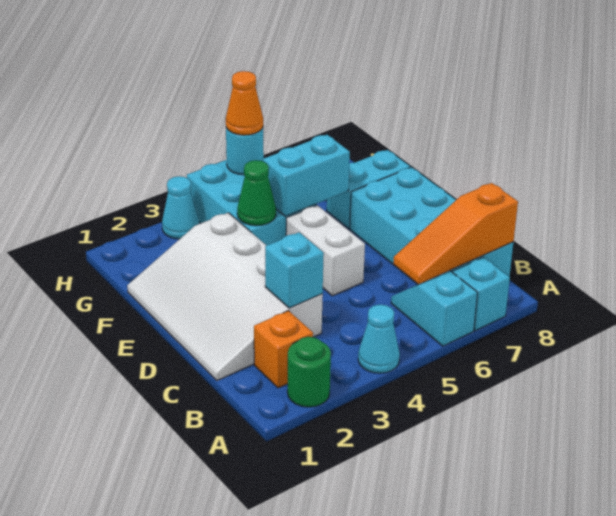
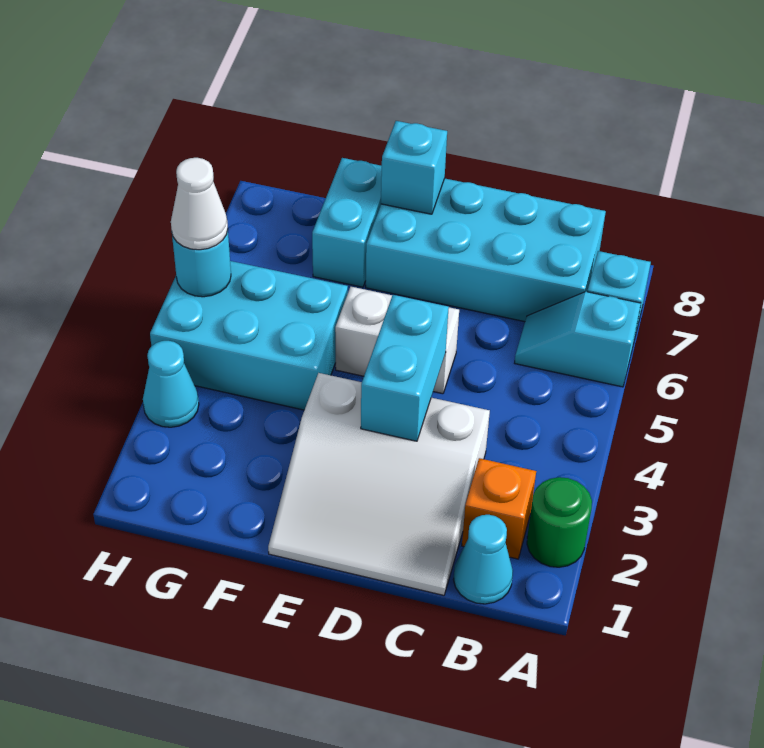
cyan 1x1 cone [358,305,400,373] -> cyan 1x1 cone moved to [453,515,513,604]
orange 1x3 slope [393,183,518,284] -> none
white 3x4 slope [127,213,323,381] -> white 3x3 slope [268,373,490,595]
cyan 1x1 brick [265,232,324,308] -> cyan 1x1 brick moved to [381,121,447,214]
green 1x1 cone [237,160,276,226] -> none
cyan 1x2 brick [263,135,350,217] -> cyan 1x2 brick moved to [361,295,449,441]
orange 1x1 cone [226,71,263,135] -> white 1x1 cone [171,158,228,250]

